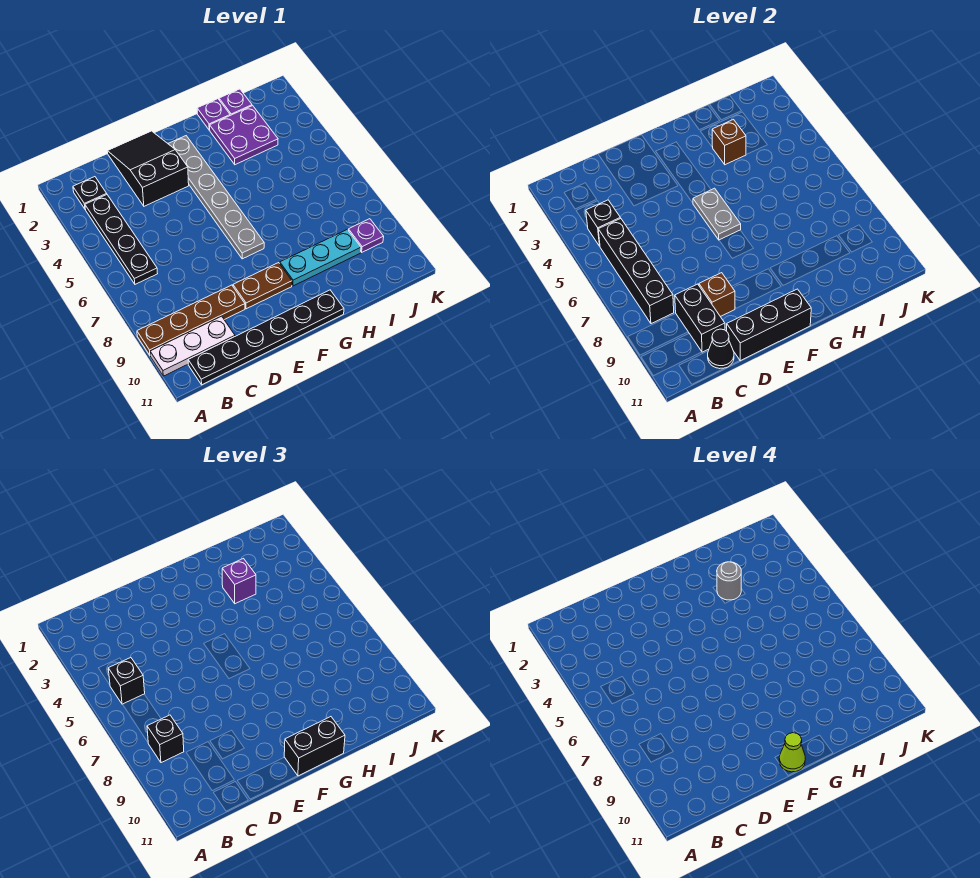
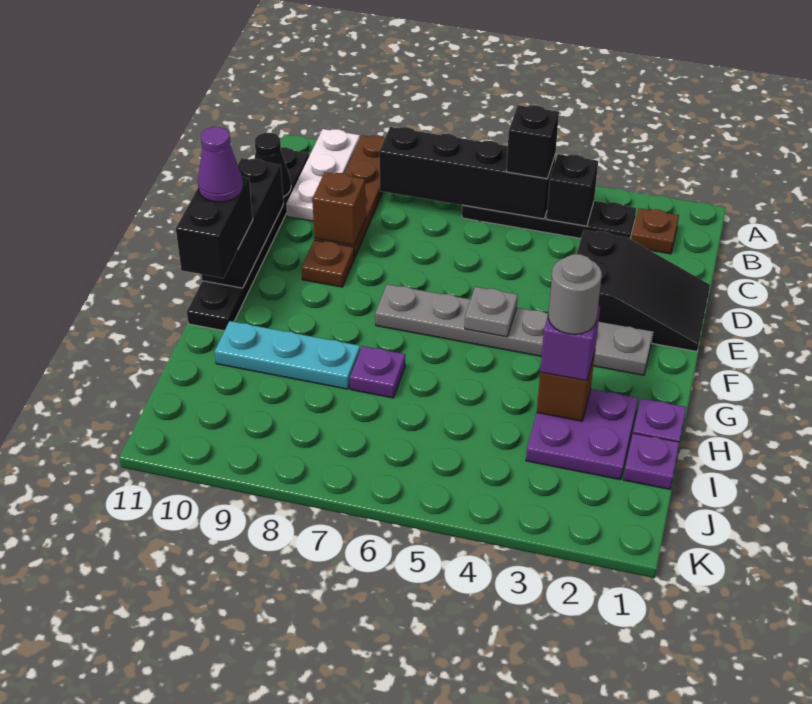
black 1x1 plate [73,177,107,209] -> brown 1x1 plate [631,208,679,254]
black 1x1 brick [147,715,184,763] -> none
black 1x2 brick [675,284,725,352] -> none
brown 1x2 plate [233,263,292,309] -> brown 1x1 plate [301,240,354,287]
grey 1x2 plate [693,188,741,240] -> grey 1x1 plate [465,287,518,337]
lime 1x1 cone [779,733,805,772] -> purple 1x1 cone [198,127,243,202]
cyan 1x3 plate [280,230,361,286] -> cyan 1x3 plate turned to [215,321,360,389]
purple 1x1 plate [348,219,384,252] -> purple 1x1 plate moved to [350,346,405,398]

